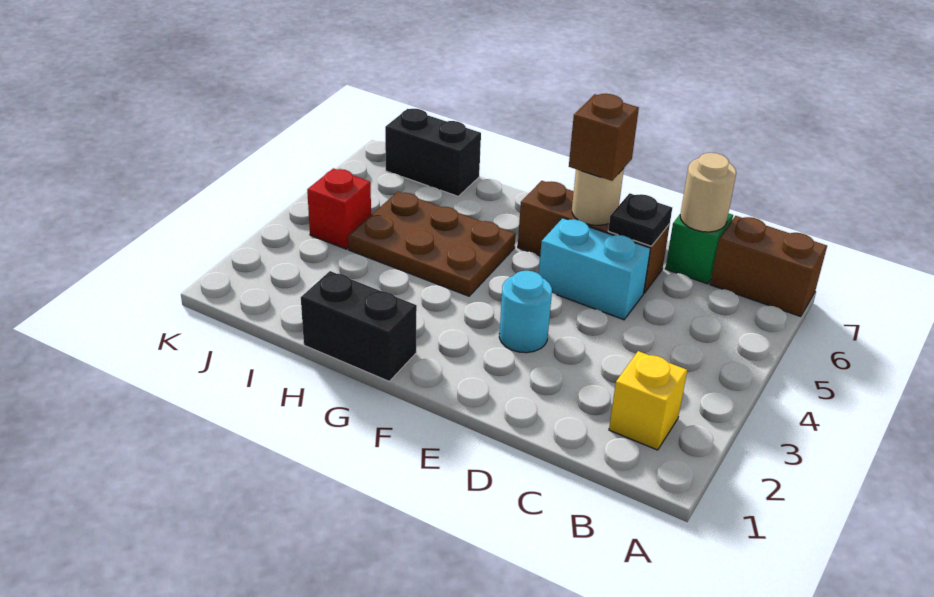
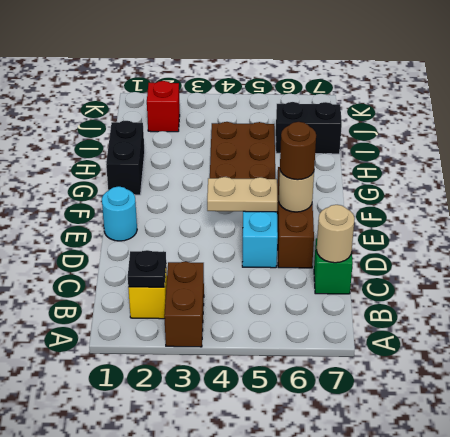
brown 1x2 brick [710,216,827,316] -> brown 1x2 brick moved to [164,262,204,347]
black 1x1 plate [608,193,672,246] -> black 1x1 plate moved to [128,250,166,287]
cyan 1x1 round brick [499,271,552,353] -> cyan 1x1 round brick moved to [102,186,137,241]
none -> tan 1x2 plate [207,177,278,212]
brown 1x1 brick [569,94,639,181] -> brown 1x1 round brick [280,122,316,180]
black 1x2 brick [385,109,481,196] -> black 1x2 brick turned to [276,102,342,154]
red 1x1 brick [307,168,371,249] -> red 1x1 brick moved to [147,81,180,132]

